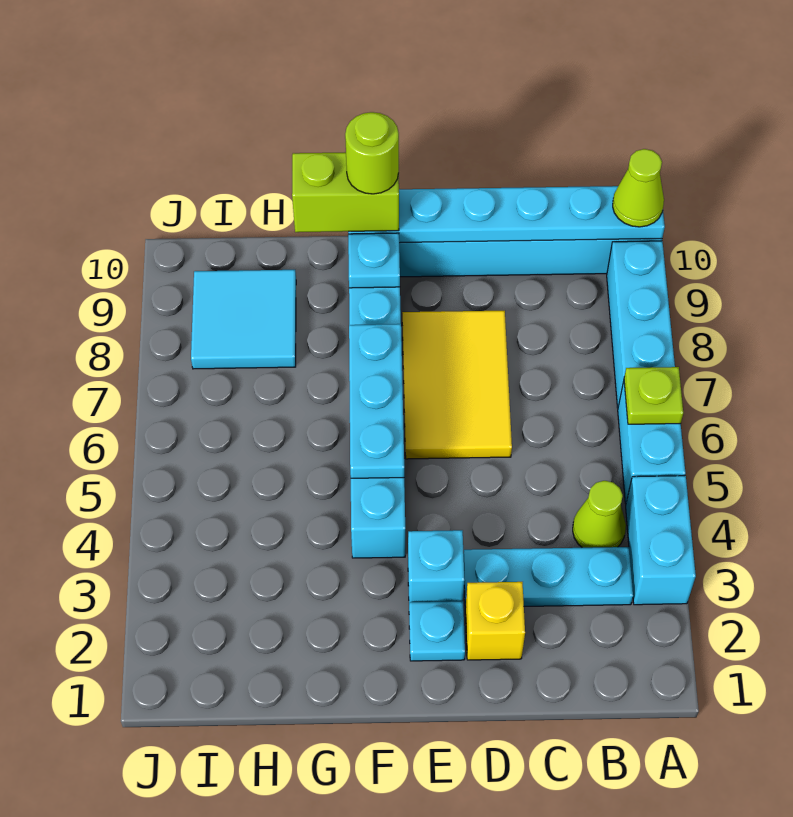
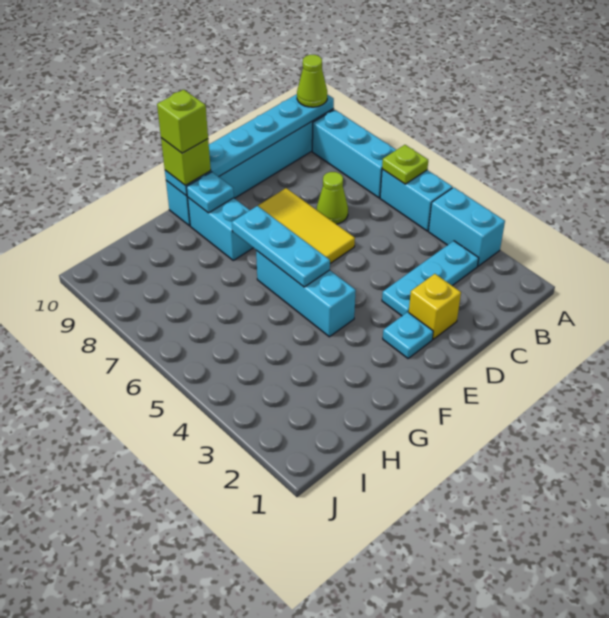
lime 1x1 cone [573,481,626,548] -> lime 1x1 cone moved to [317,172,348,224]
cyan 1x1 brick [408,530,464,603] -> none
lime 1x2 brick [292,152,399,232] -> lime 1x1 brick [161,138,211,185]
lime 1x1 round brick [345,112,399,194] -> lime 1x1 brick [157,90,208,153]
cyan 2x2 tile [191,270,296,369] -> none

